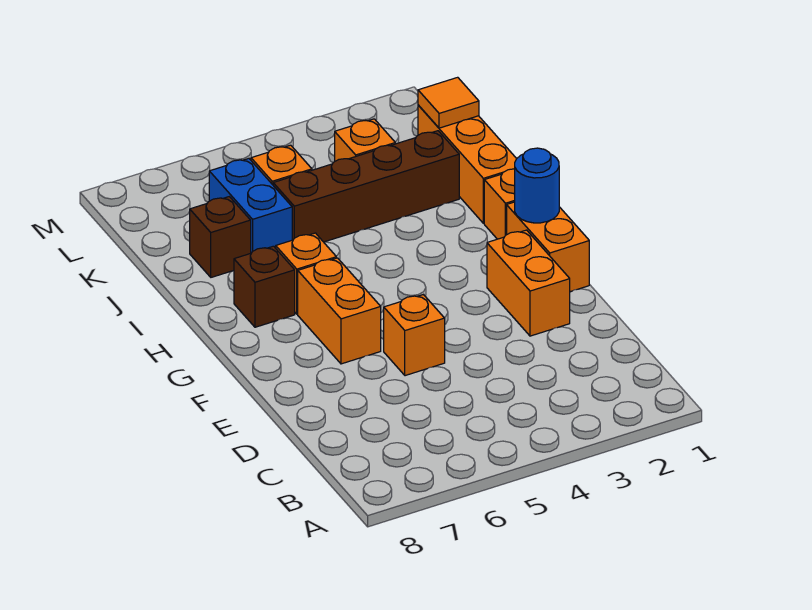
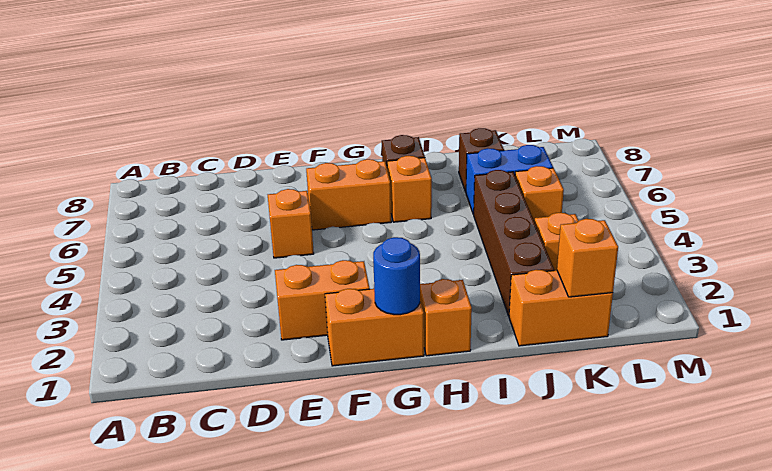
orange 1x3 brick [418,105,516,223] -> orange 1x2 brick [509,270,613,346]
orange 1x1 tile [418,77,479,128] -> orange 1x1 brick [557,219,618,297]

